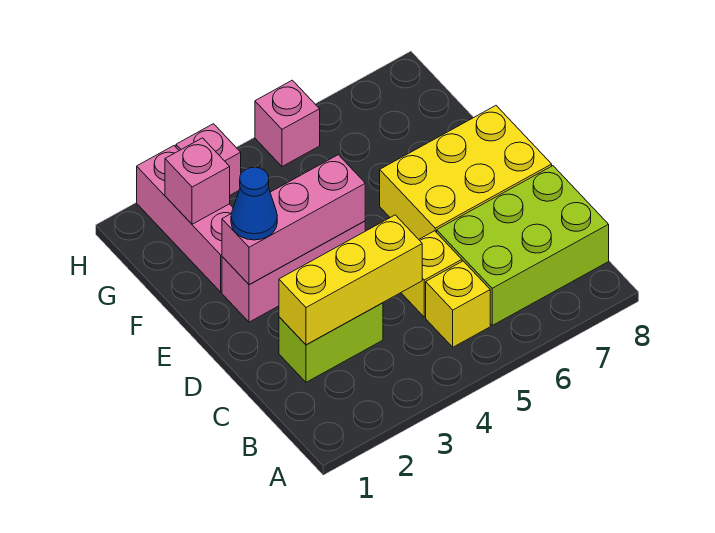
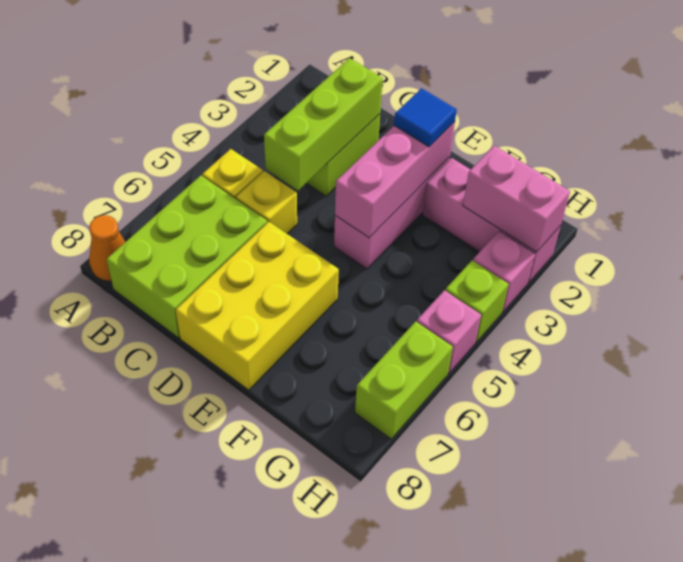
none -> orange 1x1 cone [89,215,125,281]
yellow 1x3 brick [279,215,422,345] -> lime 1x3 brick [264,58,383,190]
blue 1x1 cone [231,167,277,240] -> blue 1x1 tile [394,88,457,147]
pink 1x1 brick [165,138,230,224] -> pink 1x2 brick [463,146,570,252]
none -> lime 1x1 brick [445,260,509,342]
none -> lime 1x2 brick [355,322,453,439]

